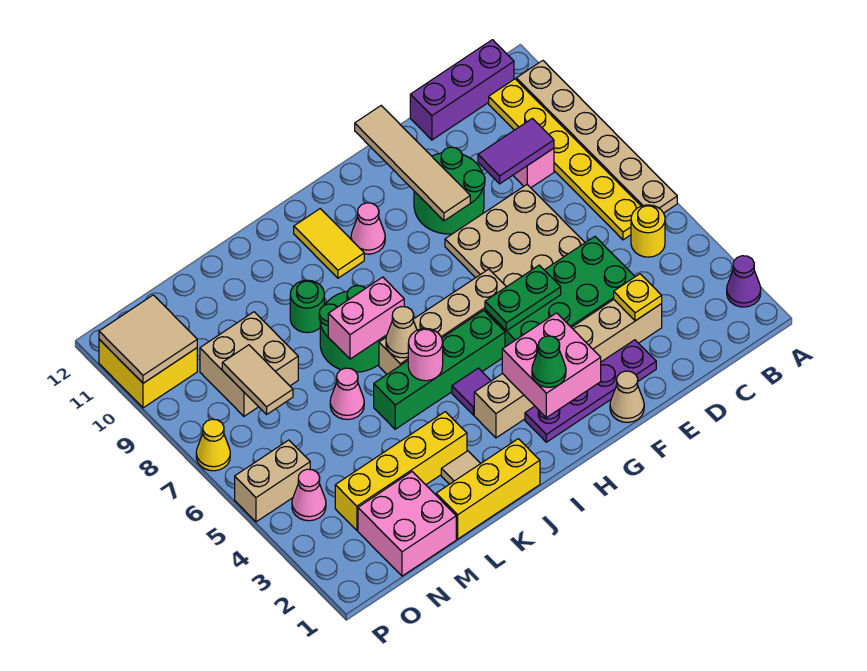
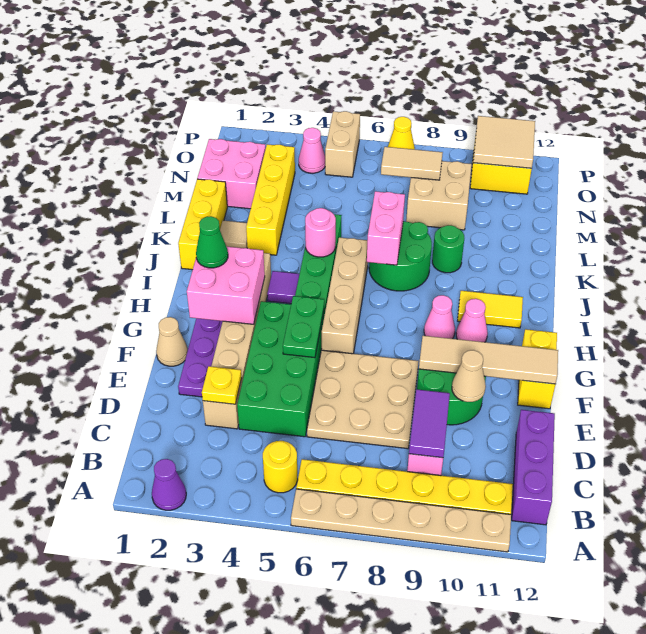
none -> yellow 1x2 brick [518,329,557,409]
tan 1x1 cone [386,307,417,358] -> tan 1x1 cone moved to [452,350,486,402]
pink 1x1 cone [330,368,364,419] -> pink 1x1 cone moved to [424,295,455,339]

